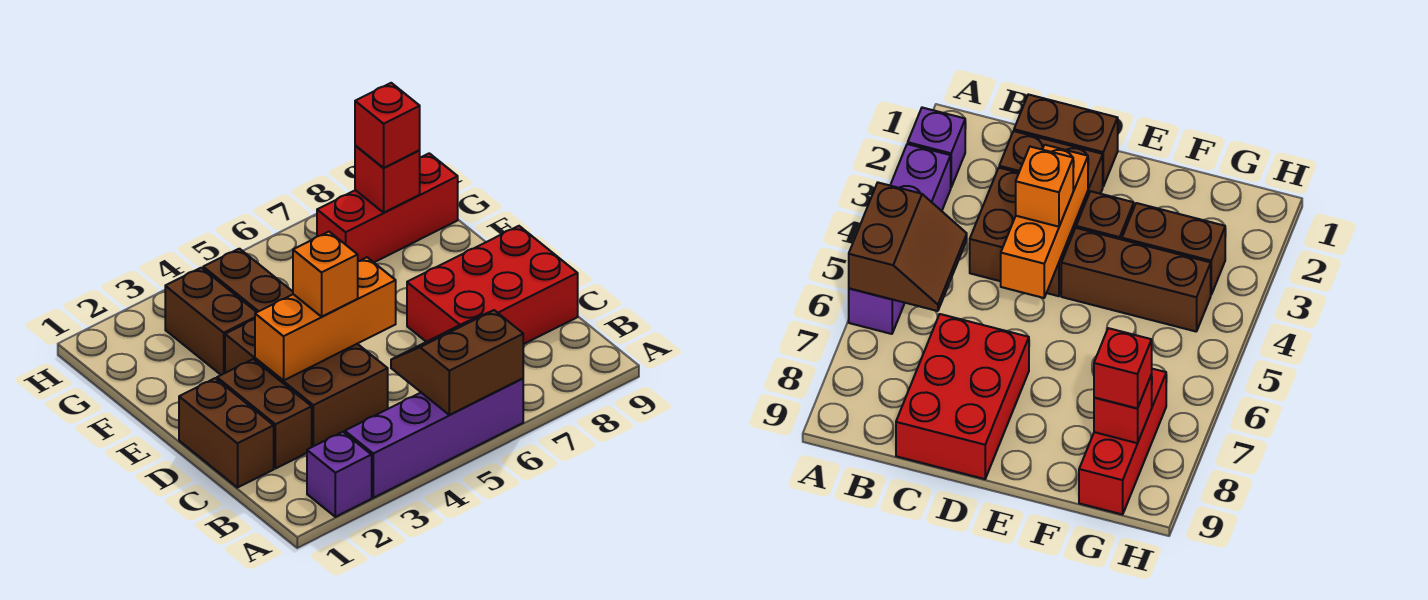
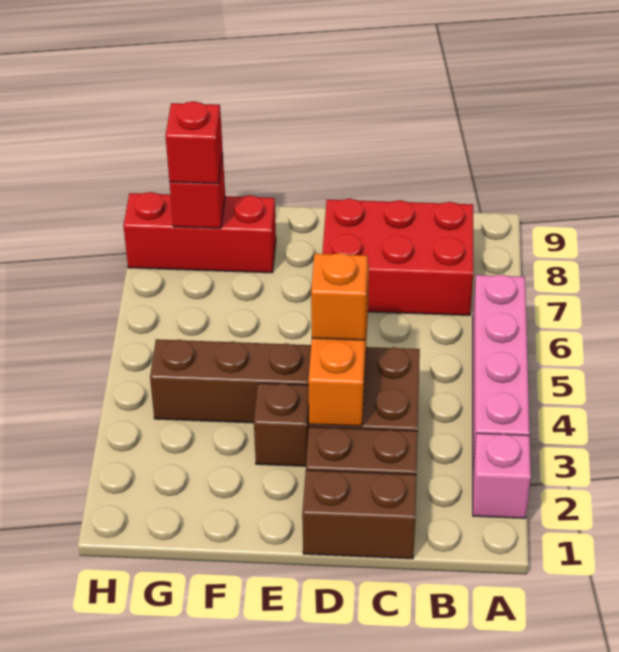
purple 1x1 brick [307,432,372,517] -> pink 1x1 brick [473,433,531,518]
purple 1x4 brick [345,378,523,498] -> pink 1x4 brick [473,275,530,465]
brown 2x2 slope [391,310,523,415] -> none
red 2x3 brick [407,226,578,344] -> red 2x3 brick turned to [322,199,473,315]
brown 1x2 brick [165,268,257,375] -> none
red 1x3 brick [317,153,458,262] -> red 1x3 brick turned to [123,192,276,273]

